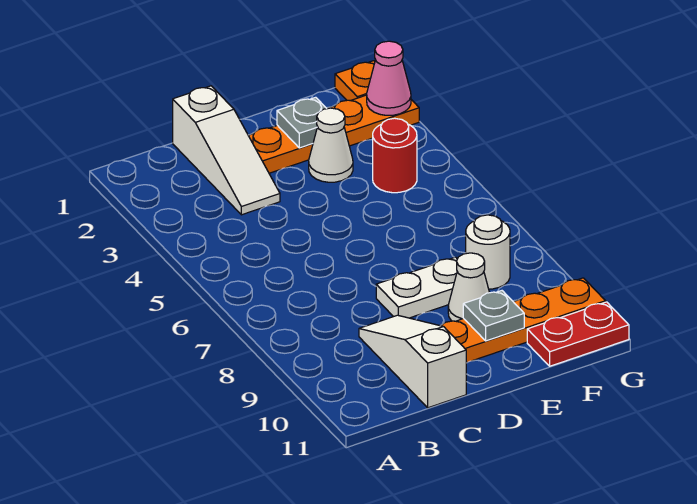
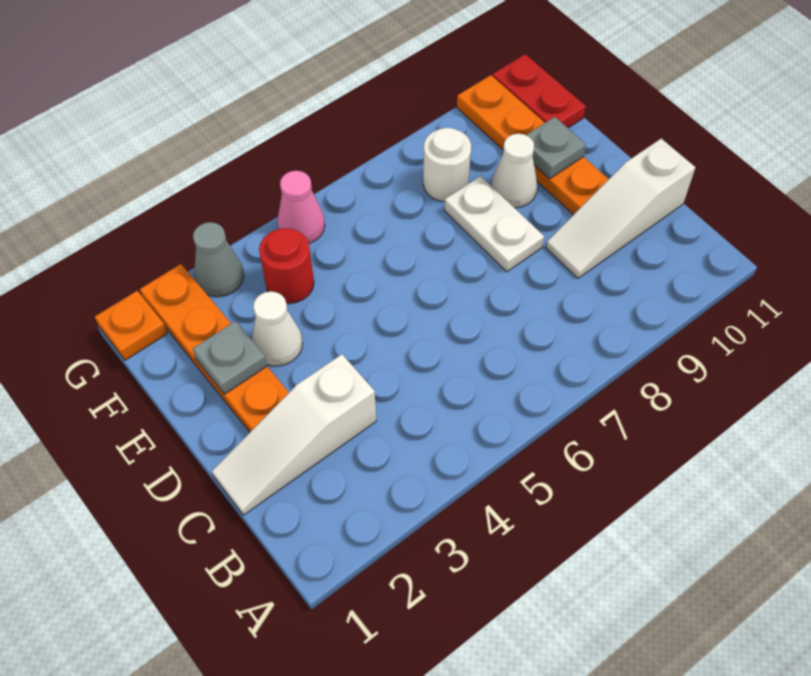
white 1x3 slope [173,86,280,215] -> white 1x3 slope turned to [212,354,376,515]
pink 1x1 cone [367,41,411,115] -> pink 1x1 cone moved to [277,171,325,243]
none -> grey 1x1 cone [193,222,244,297]

